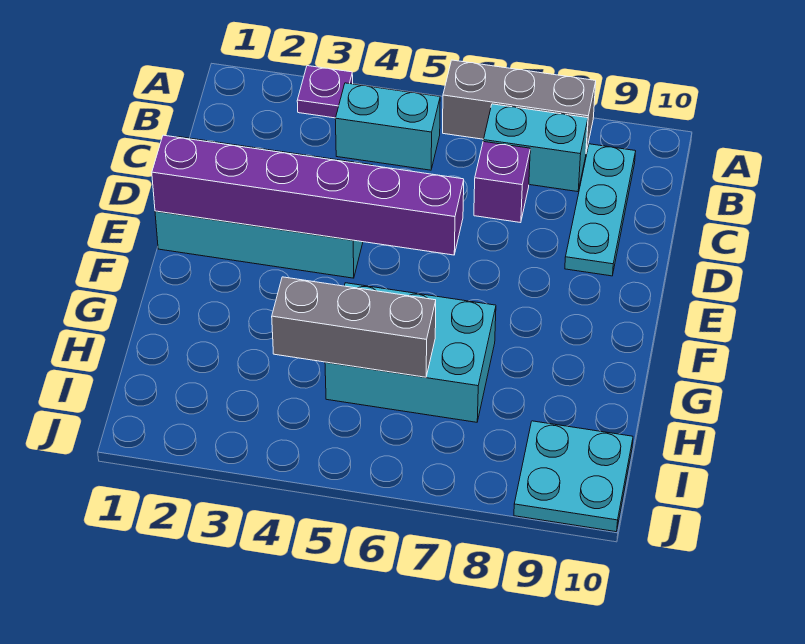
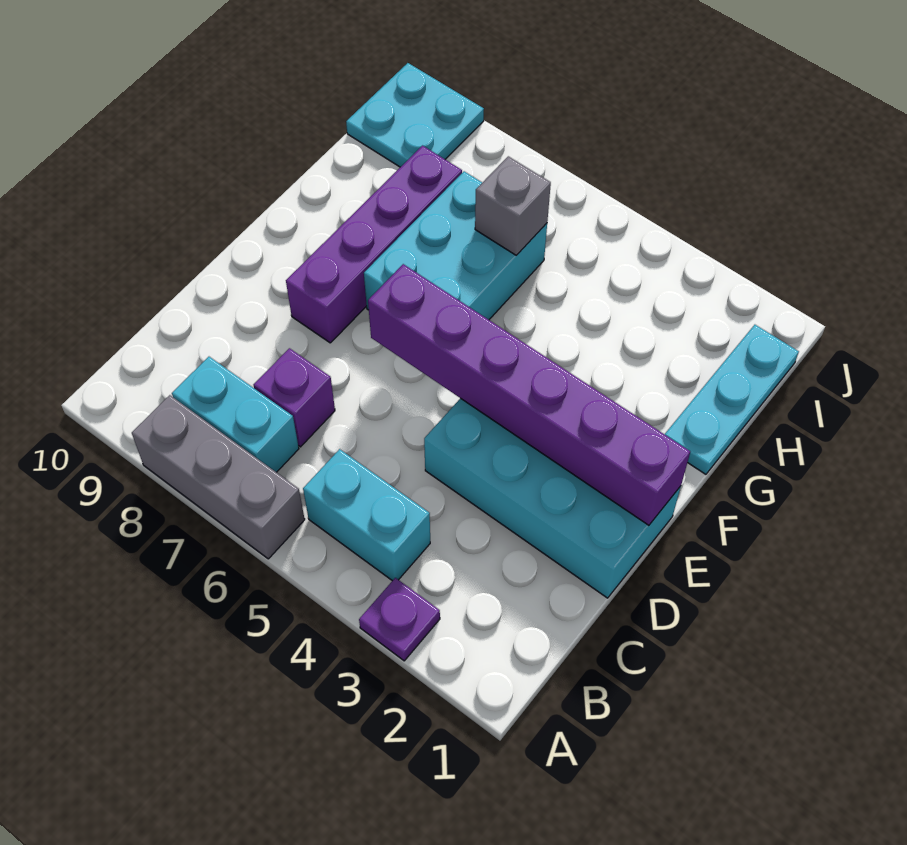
cyan 1x3 plate [565,144,636,276] -> cyan 1x3 plate moved to [665,325,799,474]
none -> purple 1x4 brick [286,146,462,343]
cyan 2x3 brick [325,283,496,422] -> cyan 2x3 brick turned to [364,171,547,320]
grey 1x3 brick [272,277,436,377] -> grey 1x1 brick [475,156,551,255]

